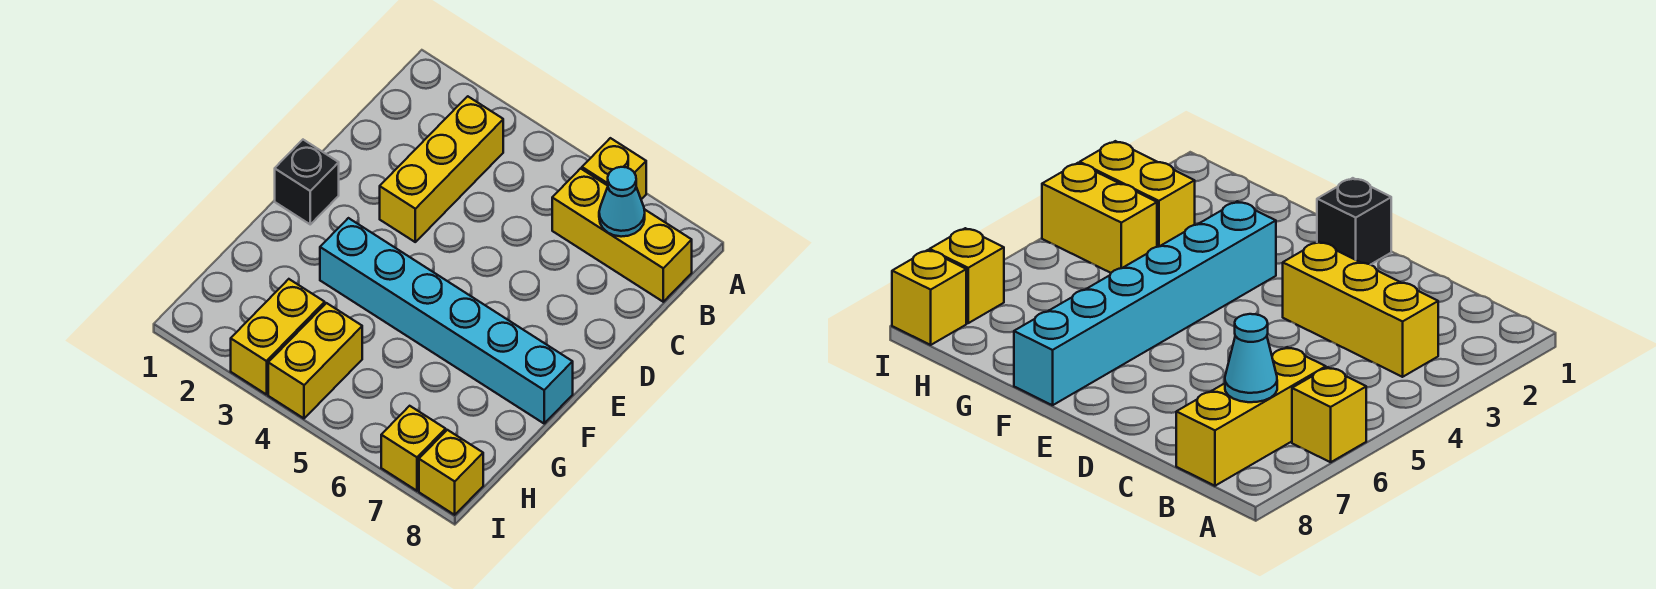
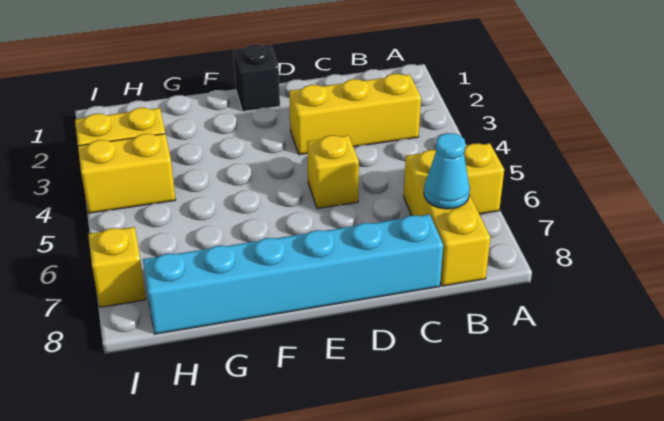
cyan 1x6 brick [320,218,573,423] -> cyan 1x6 brick turned to [143,214,443,334]
yellow 1x1 brick [419,430,483,515] -> yellow 1x1 brick moved to [307,135,359,209]

